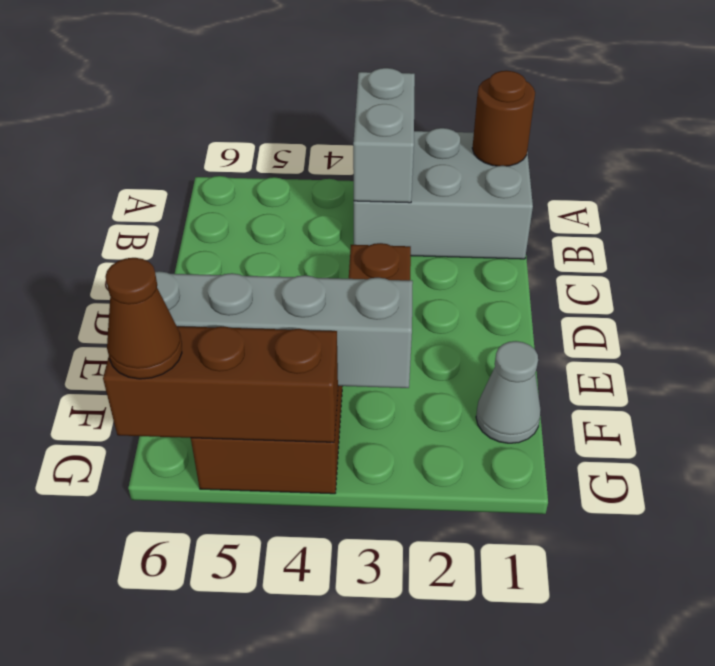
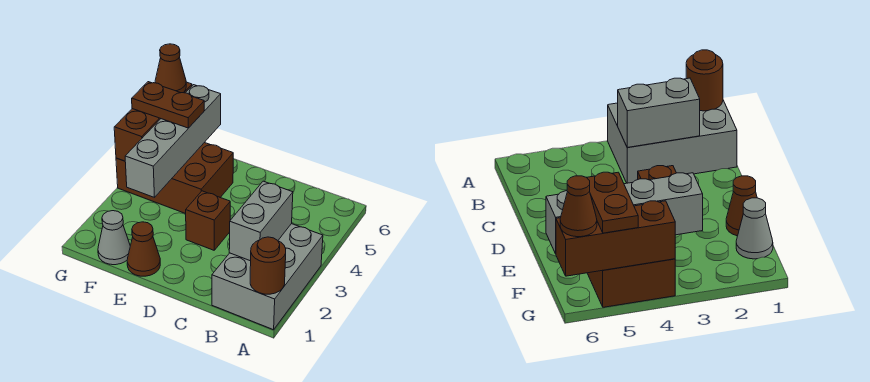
grey 1x2 brick [353,68,415,203] -> grey 1x2 brick turned to [229,181,293,261]
none -> brown 1x1 cone [127,222,160,276]
none -> brown 1x2 plate [132,82,204,128]

